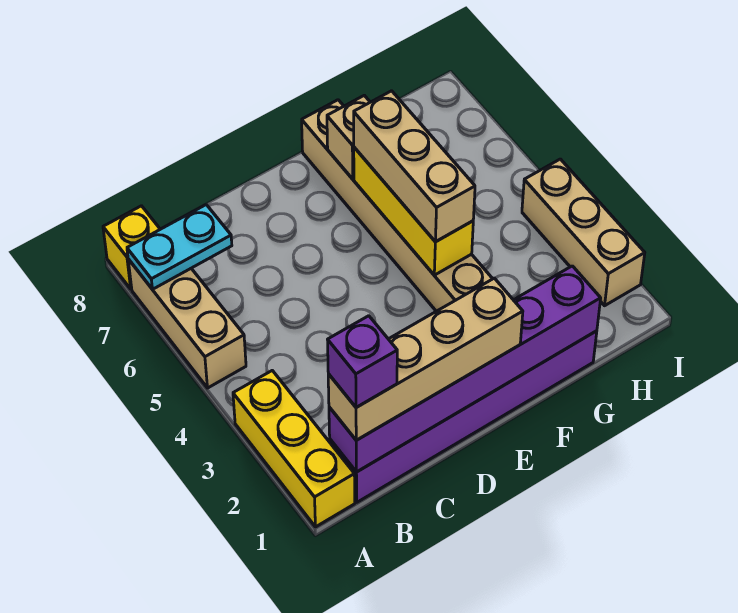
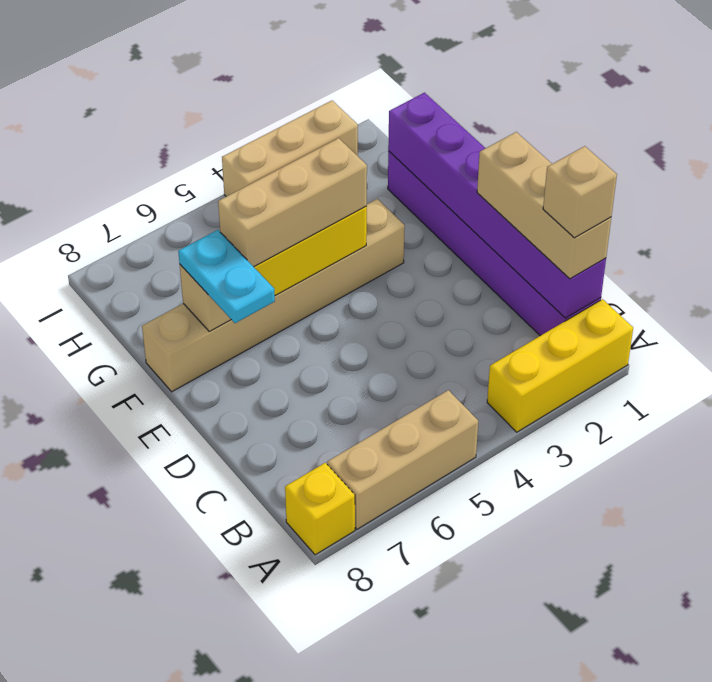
cyan 1x2 plate [127,205,232,289] -> cyan 1x2 plate moved to [178,230,275,323]
tan 1x4 brick [328,278,523,440] -> tan 1x3 brick [477,132,611,279]
purple 1x1 brick [328,316,397,408] -> tan 1x1 brick [543,146,617,238]

